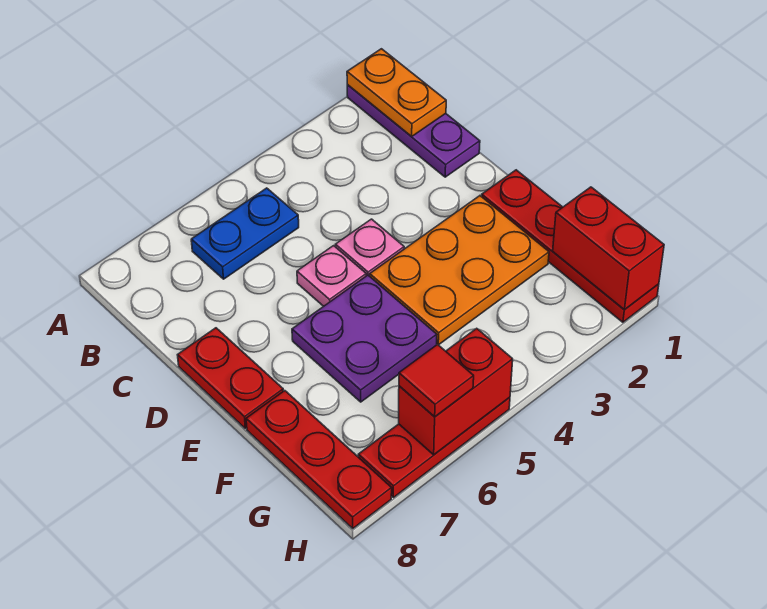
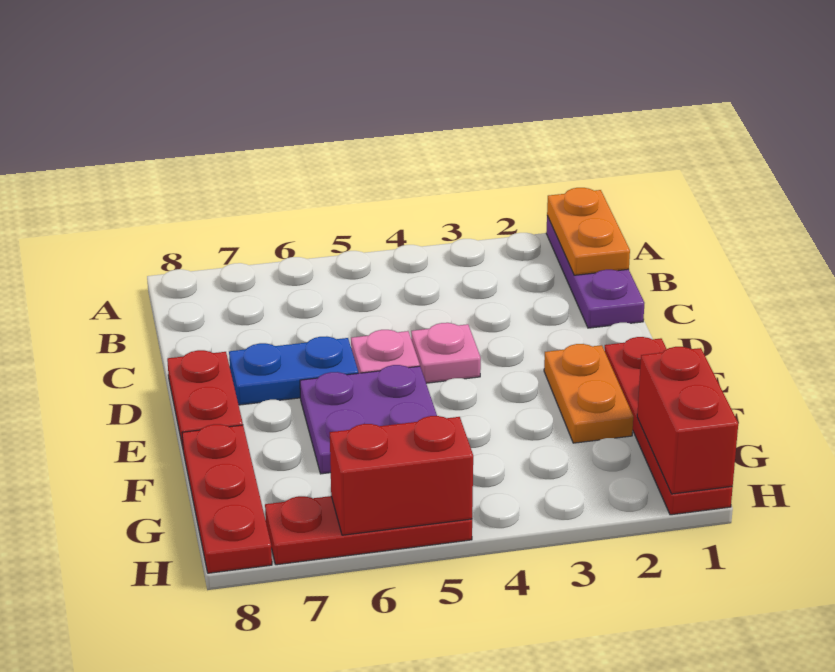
blue 1x2 plate [191,188,299,279] -> blue 1x2 plate moved to [229,336,358,405]
orange 2x3 plate [370,196,549,345] -> orange 1x2 plate [544,344,633,443]
red 1x1 tile [399,344,474,417] -> none

